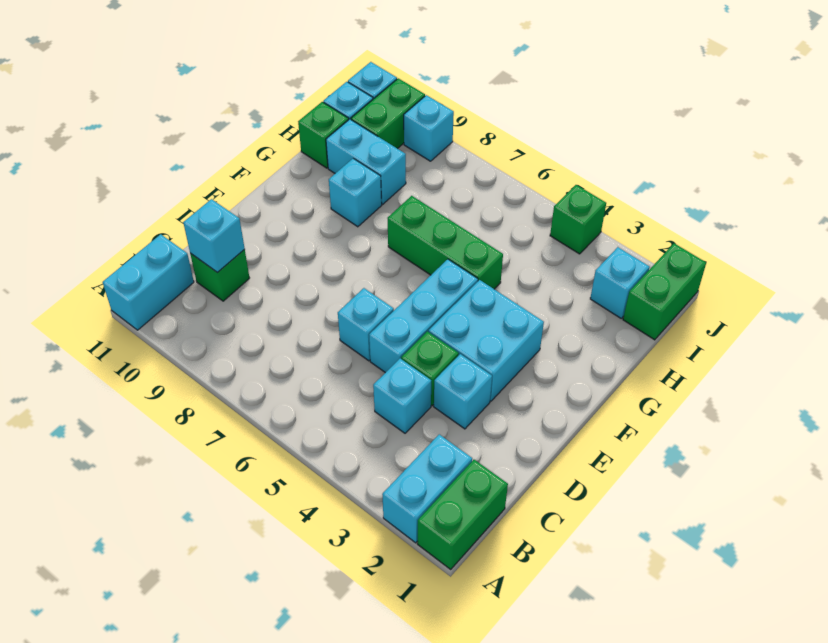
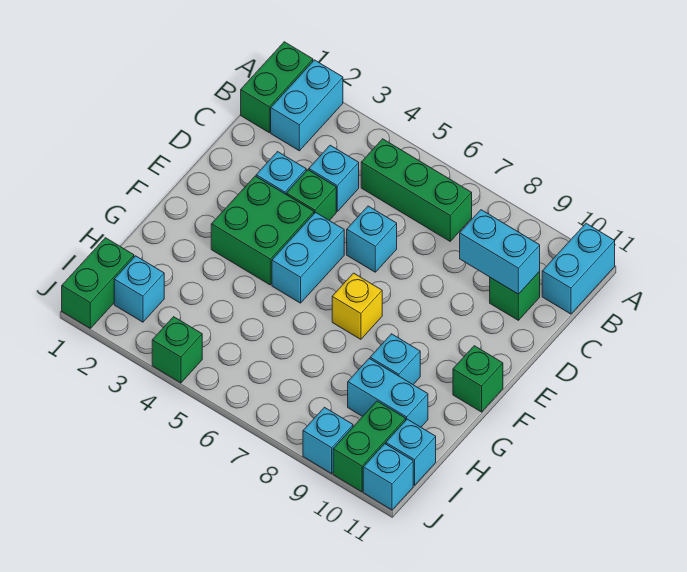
cyan 1x1 brick [183,199,245,273] -> cyan 1x2 brick [460,210,540,294]
cyan 1x3 brick [369,259,478,373] -> cyan 1x2 brick [272,212,344,303]
cyan 2x2 brick [429,280,544,401] -> green 2x2 brick [211,176,314,285]
none -> yellow 1x1 brick [332,273,382,339]
green 1x3 brick [388,196,503,289] -> green 1x3 brick moved to [361,139,472,241]
green 1x1 brick [298,102,349,168] -> green 1x1 brick moved to [453,346,503,412]

